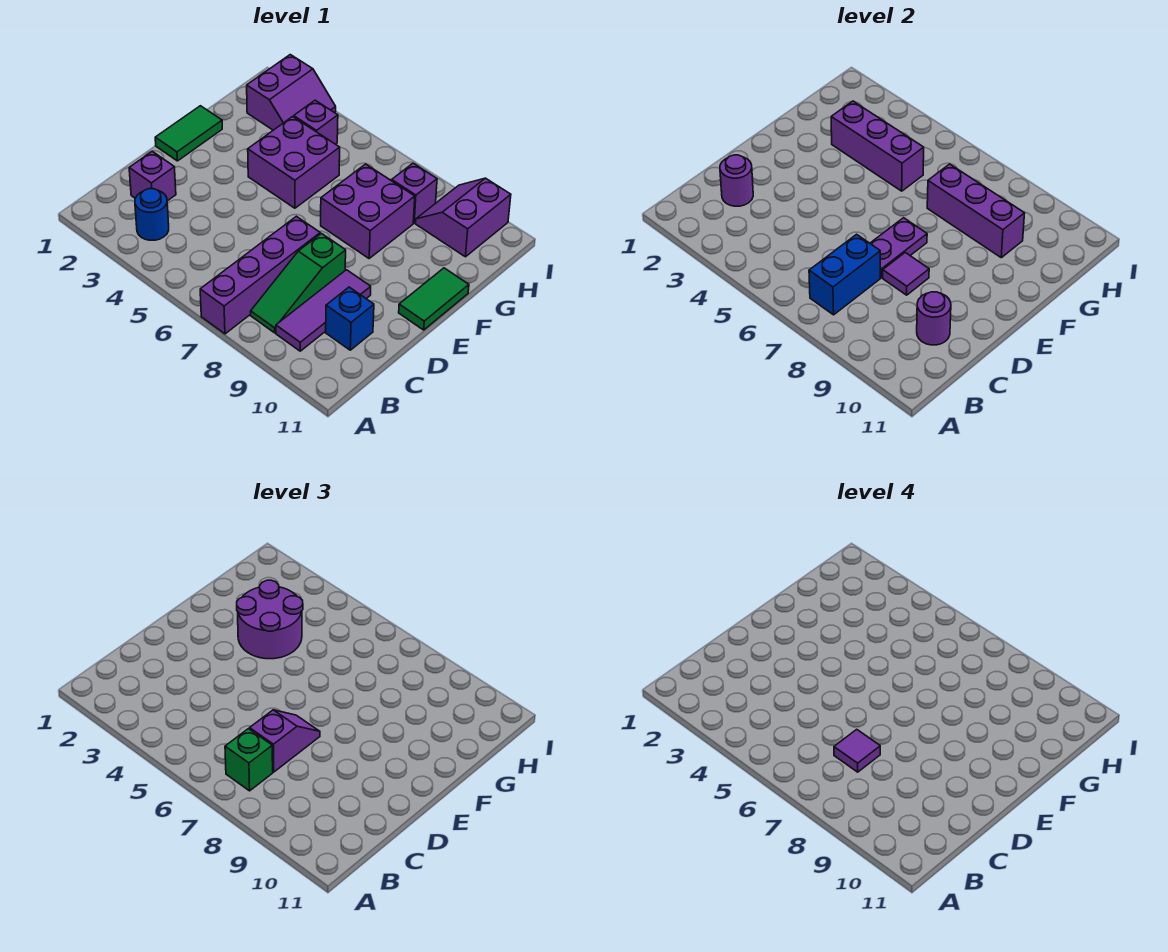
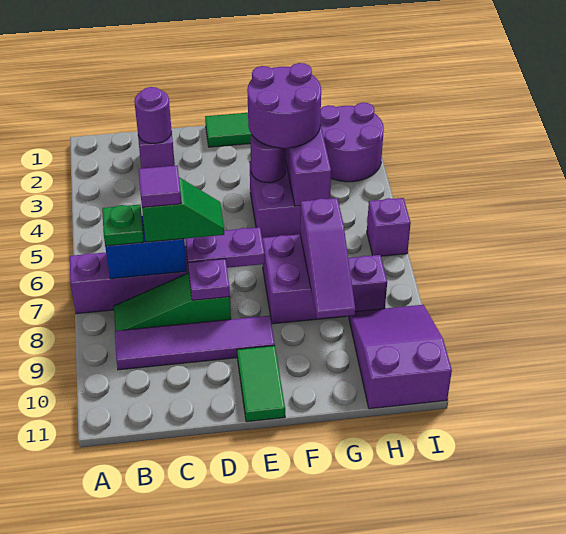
blue 1x1 round brick [135,189,169,240] -> none
green 1x1 brick [225,729,273,791] -> green 1x1 plate [102,205,144,246]
purple 1x3 tile [276,270,371,351] -> purple 1x4 tile [115,316,275,370]
purple 1x2 slope [250,710,320,772] -> green 1x2 slope [142,177,224,242]
blue 1x1 brick [326,287,374,350] -> none
purple 1x1 round brick [917,292,951,345] -> purple 1x1 round brick moved to [251,135,286,183]
purple 1x1 tile [883,253,929,295] -> purple 1x1 plate [188,259,230,300]
green 1x2 tile [399,268,469,330] -> green 1x2 tile turned to [237,346,285,422]
purple 1x3 brick [927,164,1025,258] -> purple 1x3 slope [300,198,355,319]
purple 2x2 slope [247,55,336,130] -> purple 2x2 round brick [320,103,384,182]
purple 1x1 brick [294,100,338,144] -> purple 1x1 brick moved to [367,198,411,256]
purple 2x2 slope [416,178,511,257] -> purple 2x3 slope [349,305,452,409]

